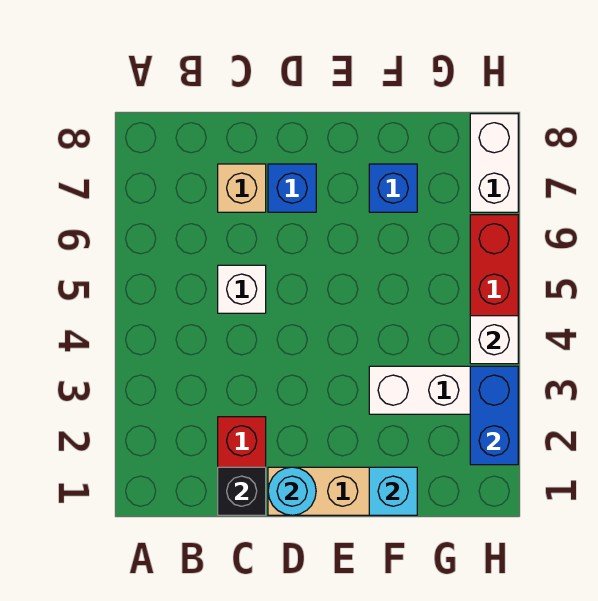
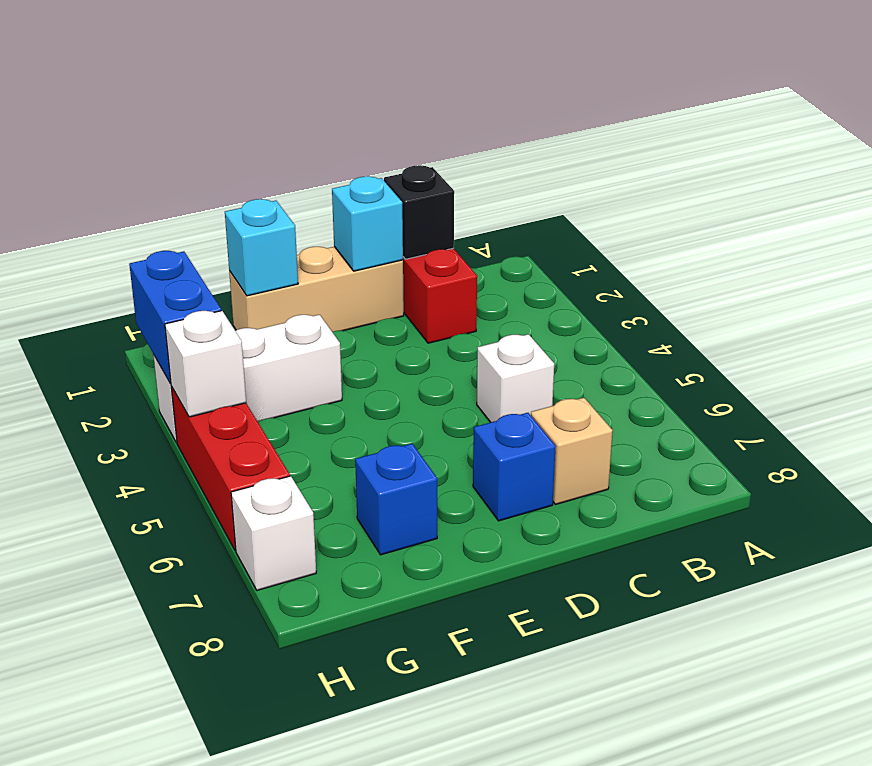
cyan 1x1 round brick [268,467,316,515] -> cyan 1x1 brick [332,176,403,271]
white 1x2 brick [470,114,518,212] -> white 1x1 brick [231,476,316,590]

